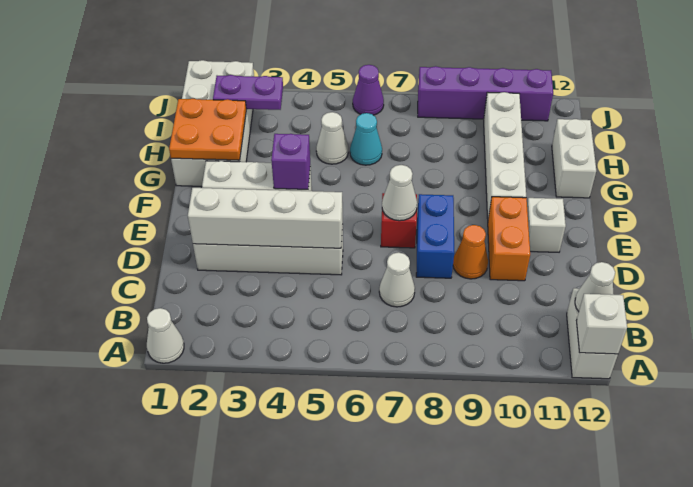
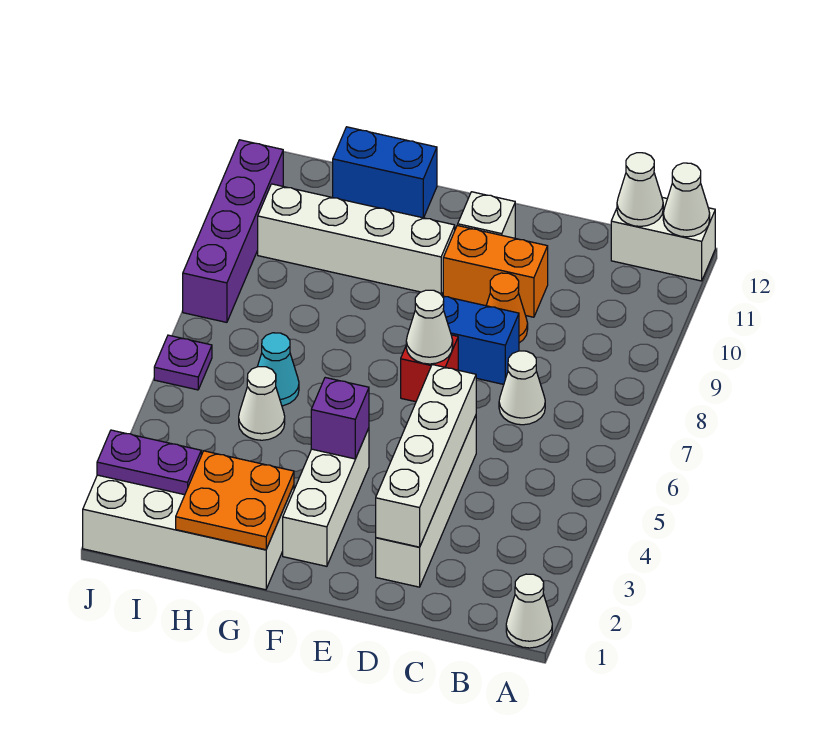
white 1x1 brick [576,294,627,354] -> white 1x1 cone [663,163,710,237]
white 1x2 brick [552,119,596,198] -> blue 1x2 brick [333,127,437,218]
purple 1x2 plate [213,75,283,110] -> purple 1x2 plate turned to [97,430,201,495]
purple 1x1 cone [353,65,384,115] -> purple 1x1 plate [154,335,212,390]

